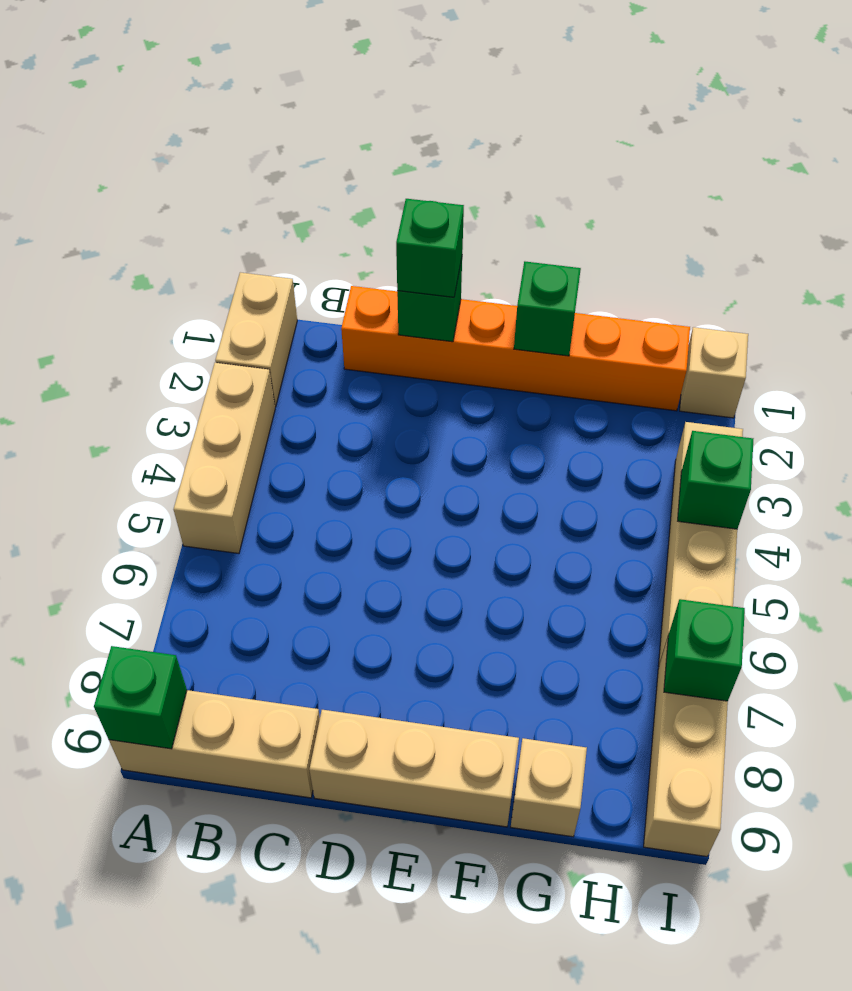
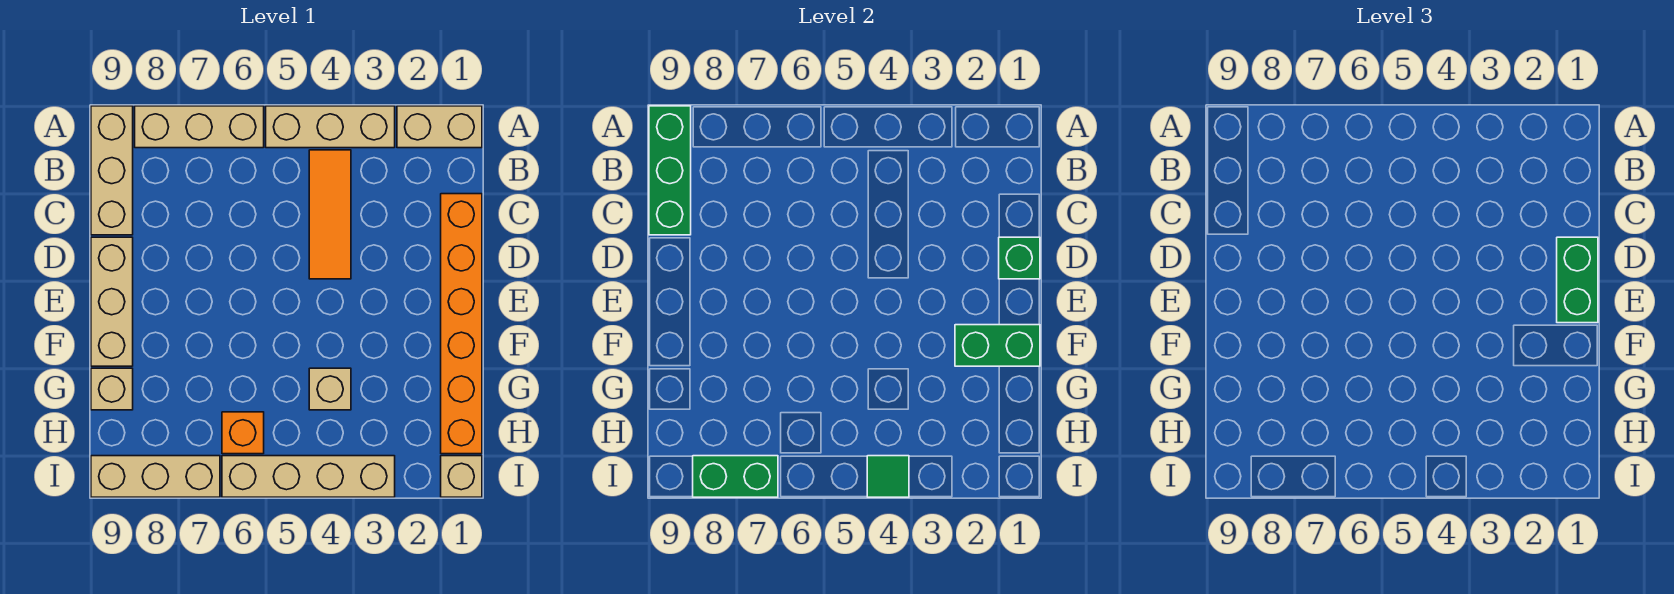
none -> tan 1x3 brick [135,106,264,148]
green 1x1 brick [94,646,187,749] -> green 1x3 brick [649,106,691,235]
none -> orange 1x3 tile [309,150,351,279]
green 1x1 brick [396,199,464,297] -> green 1x2 brick [1557,237,1598,323]
green 1x1 brick [514,261,581,356] -> green 1x2 brick [955,325,1040,366]
none -> tan 1x1 brick [309,368,351,410]
none -> orange 1x1 brick [222,412,264,454]
green 1x1 brick [678,431,753,529] -> green 1x1 tile [867,456,909,497]
green 1x1 brick [664,599,745,701] -> green 1x2 brick [693,456,778,497]

